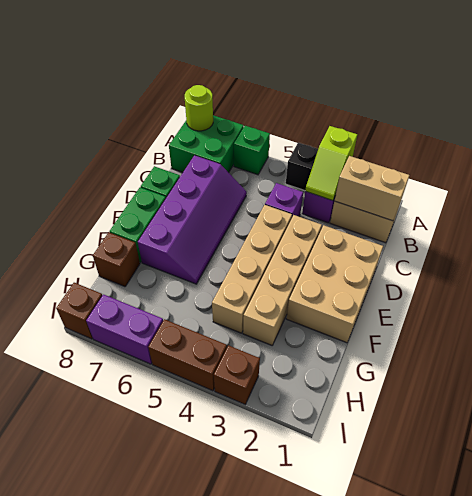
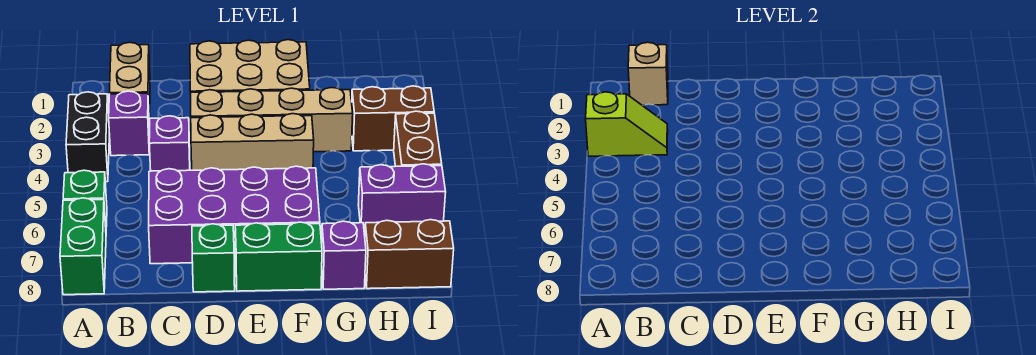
green 2x2 brick [169,115,244,173] -> green 1x2 brick [60,198,106,295]
lime 1x1 round brick [185,85,213,131] -> none
tan 1x2 brick [335,156,410,221] -> tan 1x1 brick [628,42,668,105]
purple 2x4 slope [138,155,247,284] -> purple 2x4 brick [149,166,320,264]
tan 1x4 brick [212,205,292,333] -> tan 1x3 brick [191,114,314,170]
brown 1x1 brick [93,233,140,287] -> purple 1x1 brick [322,221,366,289]
brown 1x1 brick [214,345,260,404] -> brown 1x2 brick [352,86,434,151]
purple 1x2 brick [86,295,163,364] -> purple 1x2 brick turned to [358,164,446,231]
brown 1x1 brick [56,283,102,339] -> brown 1x2 brick [365,220,454,289]

